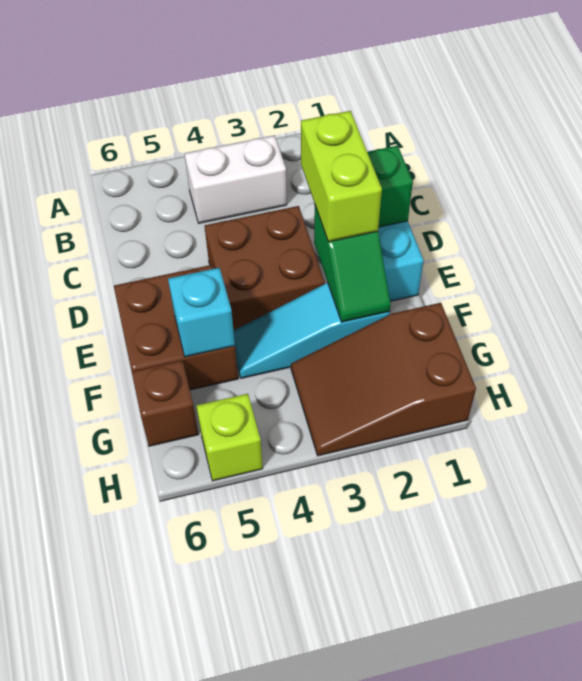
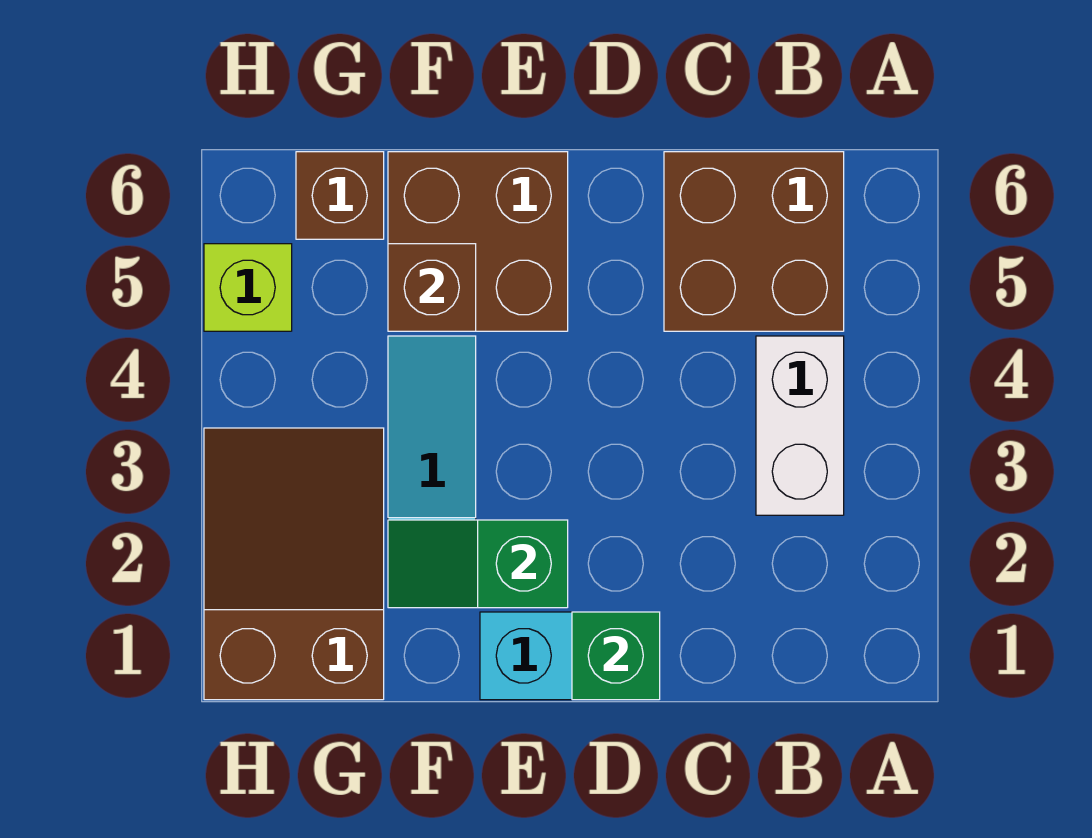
lime 1x2 brick [301,111,382,242] -> none
brown 2x2 brick [205,206,325,330] -> brown 2x2 brick moved to [664,152,844,331]
cyan 1x1 brick [168,268,235,357] -> brown 1x1 brick [388,244,476,331]

